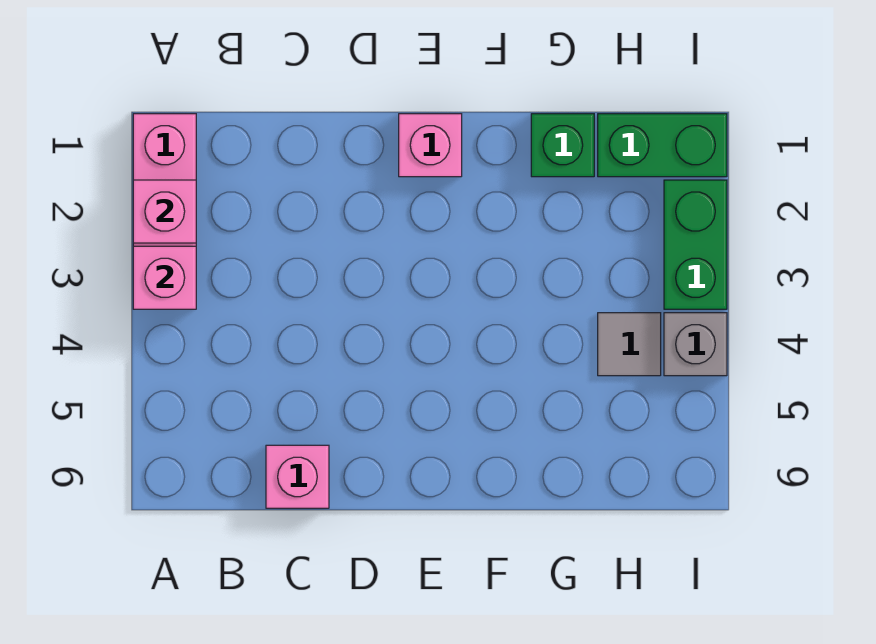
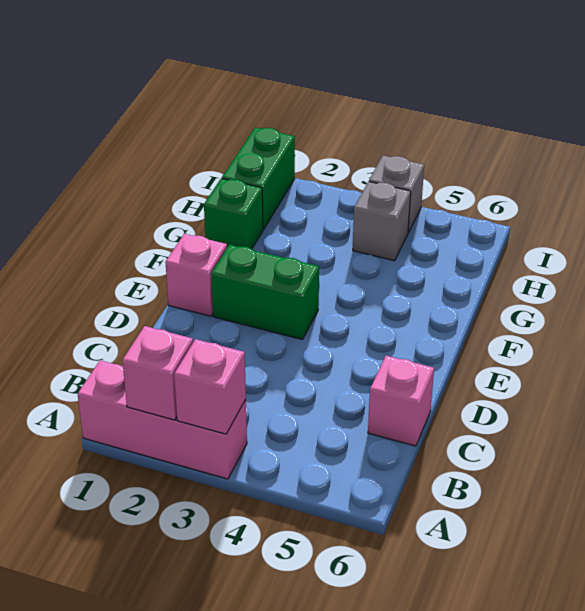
grey 1x1 tile [598,313,661,376] -> grey 1x1 brick [353,182,411,261]
green 1x2 brick [664,180,727,309] -> green 1x2 brick moved to [211,245,319,340]

